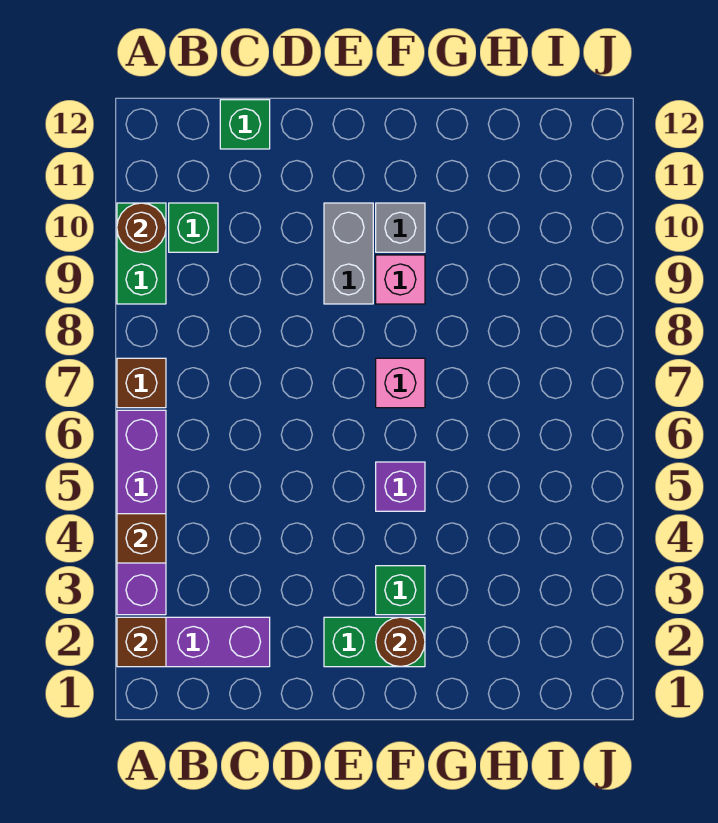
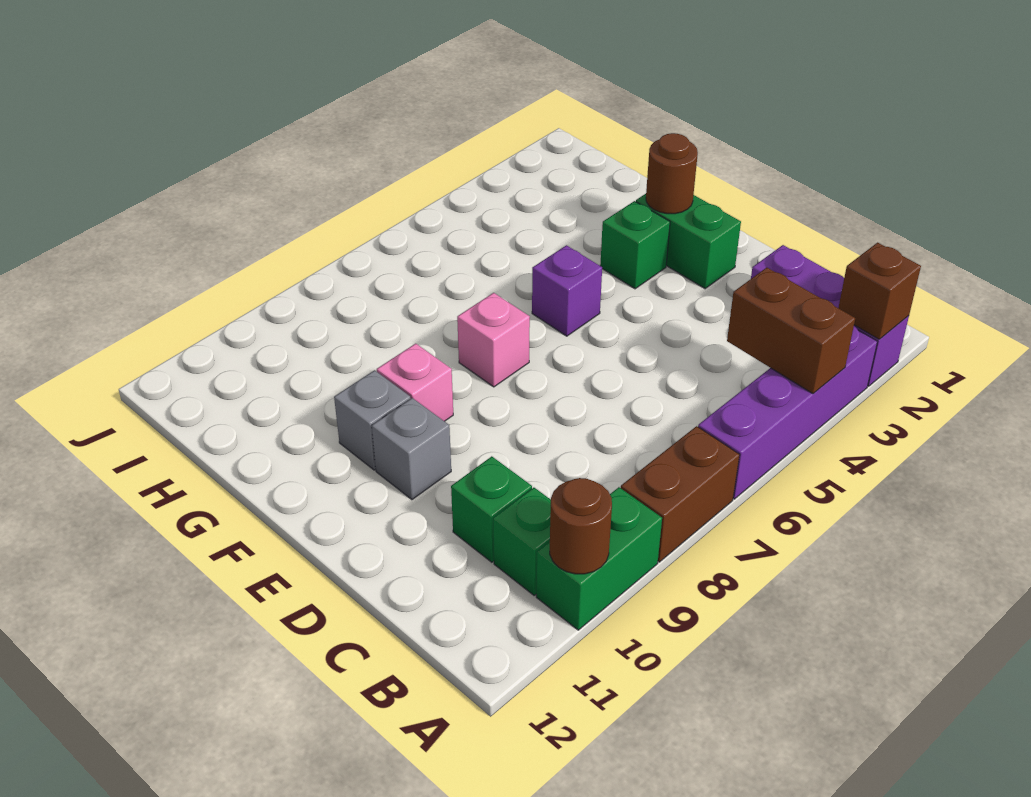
brown 1x1 brick [117,514,166,563] -> brown 1x2 brick [727,268,855,394]
brown 1x1 brick [117,358,166,408] -> brown 1x2 brick [621,426,739,562]
green 1x1 brick [220,100,270,149] -> green 1x1 brick moved to [451,456,532,562]
grey 1x2 brick [324,203,373,304] -> grey 1x1 brick [372,398,451,500]

